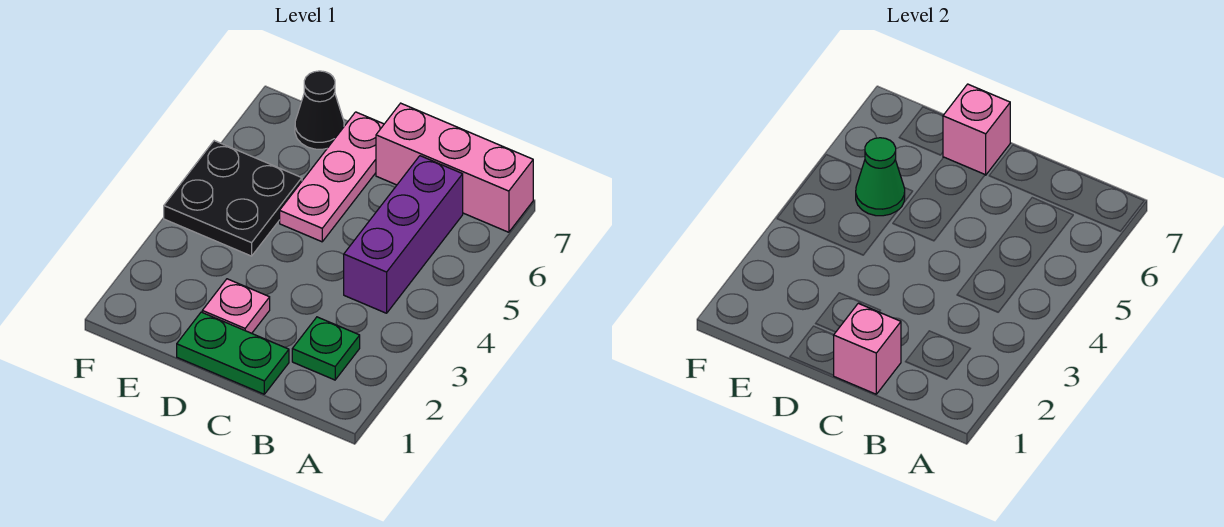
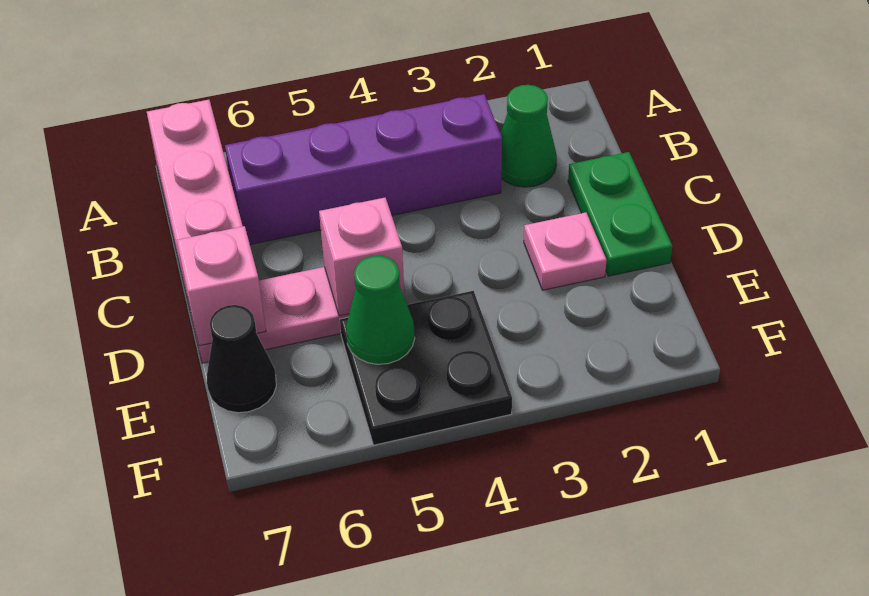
green 1x1 plate [292,317,360,380] -> green 1x1 cone [501,85,557,187]
purple 1x3 brick [344,156,463,313] -> purple 1x4 brick [225,94,502,244]
pink 1x1 brick [833,303,901,394] -> pink 1x1 brick moved to [319,198,404,316]

